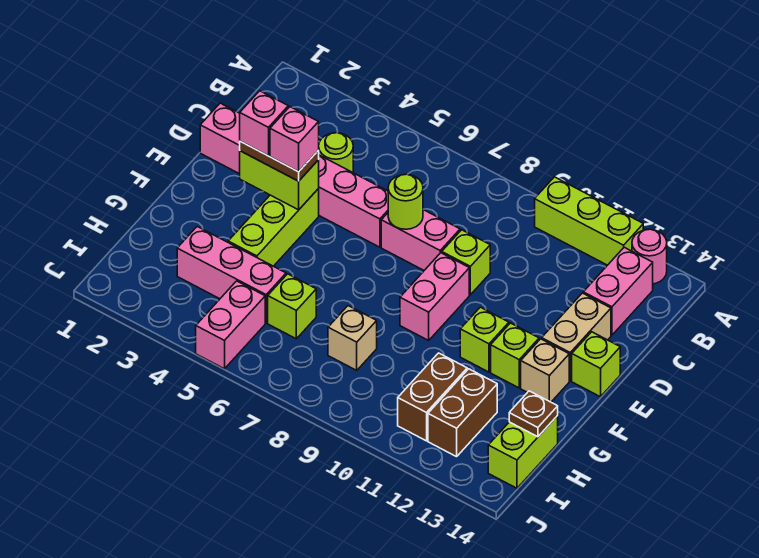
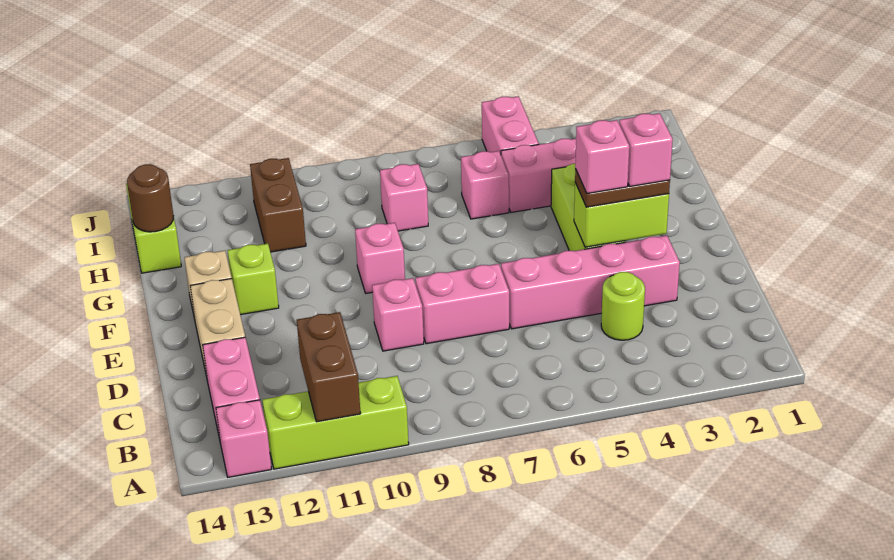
pink 1x1 round brick [632,229,667,284] -> pink 1x1 brick [216,400,271,477]
pink 1x6 brick [200,103,388,247] -> pink 1x4 brick [501,235,680,329]
lime 1x1 round brick [388,174,423,229] -> none
lime 1x1 brick [442,230,490,295] -> pink 1x1 brick [372,278,424,351]
pink 1x2 brick [400,253,469,340] -> pink 1x1 brick [355,223,405,293]
lime 1x1 brick [572,332,620,397] -> none
lime 1x1 brick [460,307,509,372] -> none
lime 1x1 brick [268,274,316,339] -> pink 1x1 brick [461,151,509,219]
tan 1x1 brick [328,306,377,370] -> pink 1x1 brick [380,164,428,231]
brown 1x2 brick [428,369,497,457] -> brown 1x2 brick moved to [297,312,361,422]
brown 1x1 plate [509,391,558,437] -> brown 1x1 round brick [127,164,174,232]

